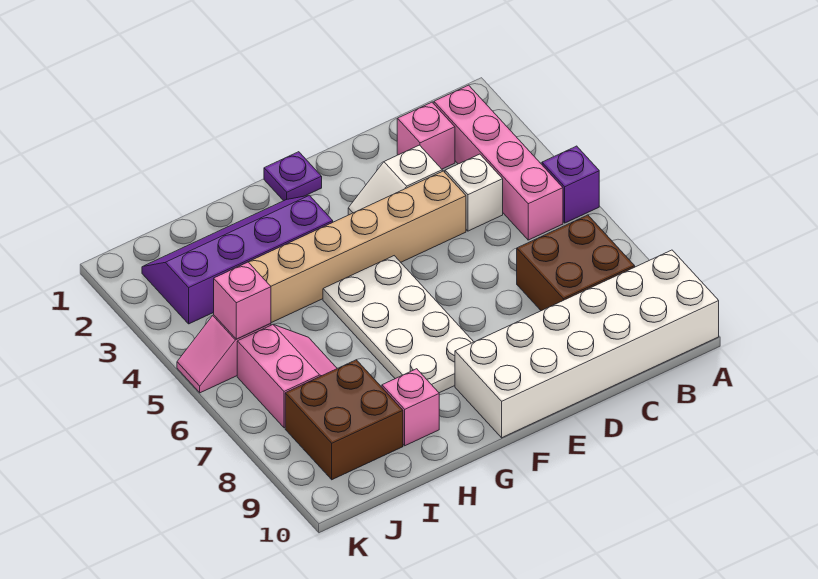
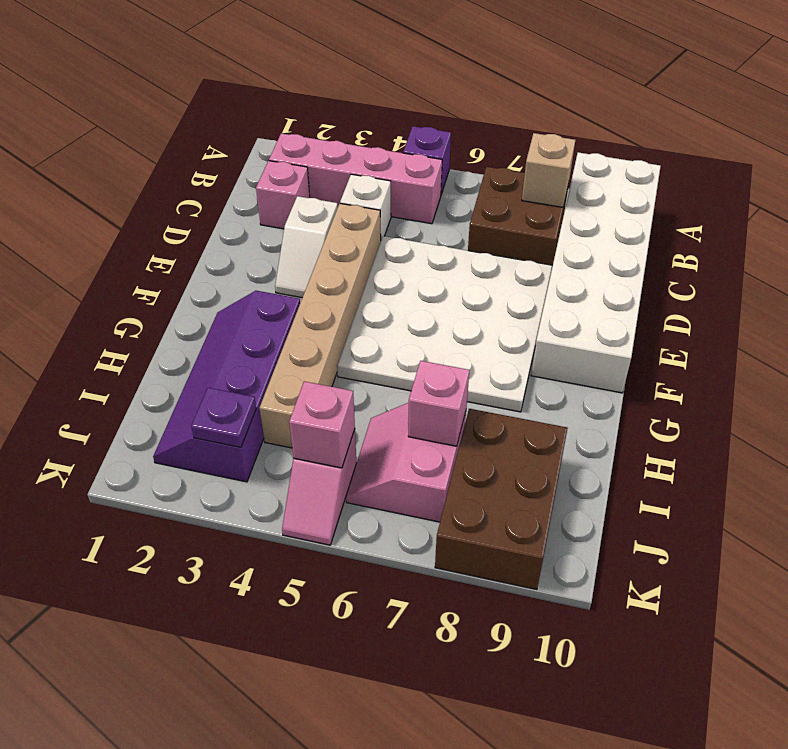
none -> tan 1x1 brick [522,133,575,207]
purple 1x1 plate [264,152,322,201] -> purple 1x1 plate moved to [191,388,256,447]
white 2x4 plate [323,256,473,393] -> white 4x4 plate [337,236,552,412]
pink 1x1 brick [382,369,439,446] -> pink 1x1 brick moved to [408,361,469,446]
pink 2x2 slope [237,324,337,428] -> pink 2x2 slope turned to [346,403,466,522]
brown 2x2 brick [285,360,403,480] -> brown 2x3 brick [435,409,568,589]

